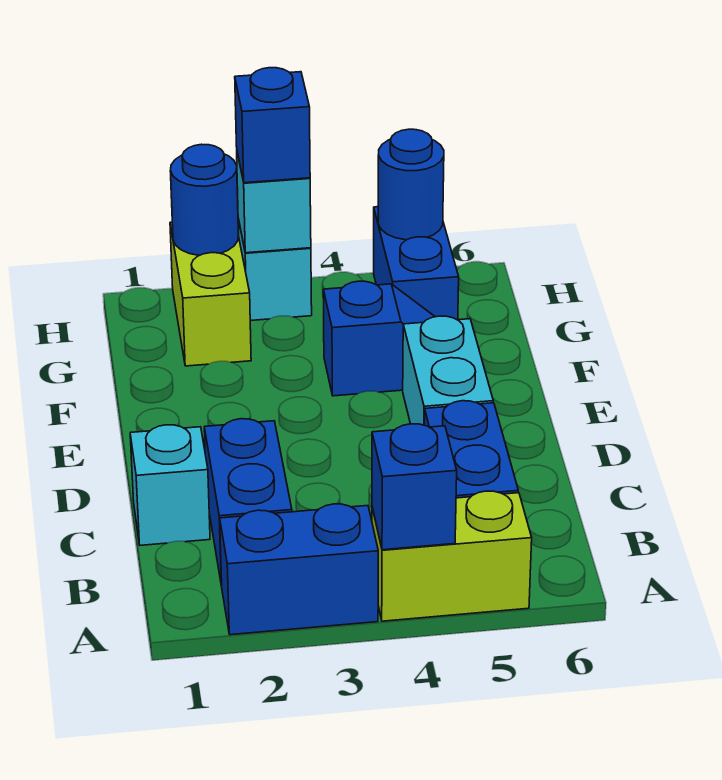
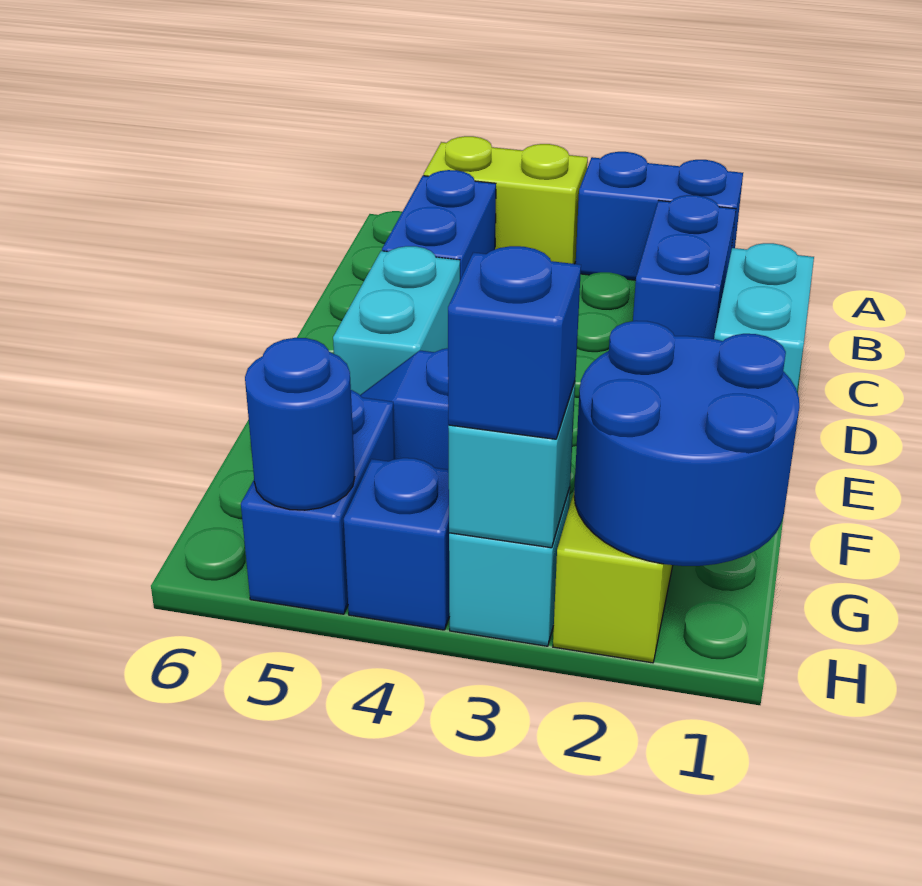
blue 1x1 brick [372,424,457,550] -> blue 1x1 brick moved to [344,458,450,630]
cyan 1x1 brick [130,425,210,545] -> cyan 1x2 brick [714,243,814,390]
blue 1x1 round brick [170,144,238,255] -> blue 2x2 round brick [574,321,799,566]

